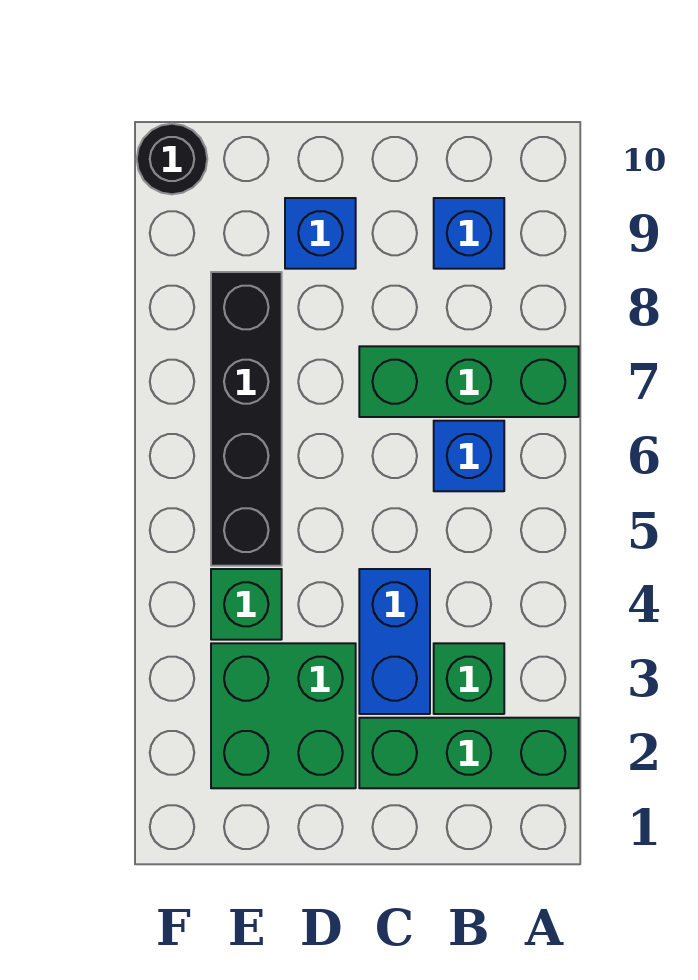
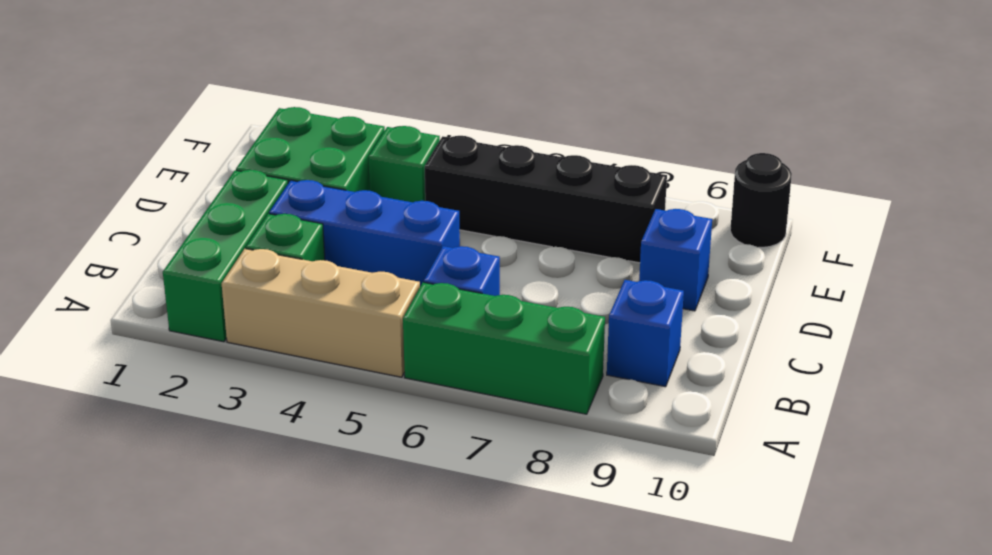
none -> tan 1x3 brick [221,249,420,377]
green 1x3 brick [359,346,579,417] -> green 1x3 brick turned to [403,282,605,414]
blue 1x2 brick [359,569,430,714] -> blue 1x3 brick [269,180,460,286]

